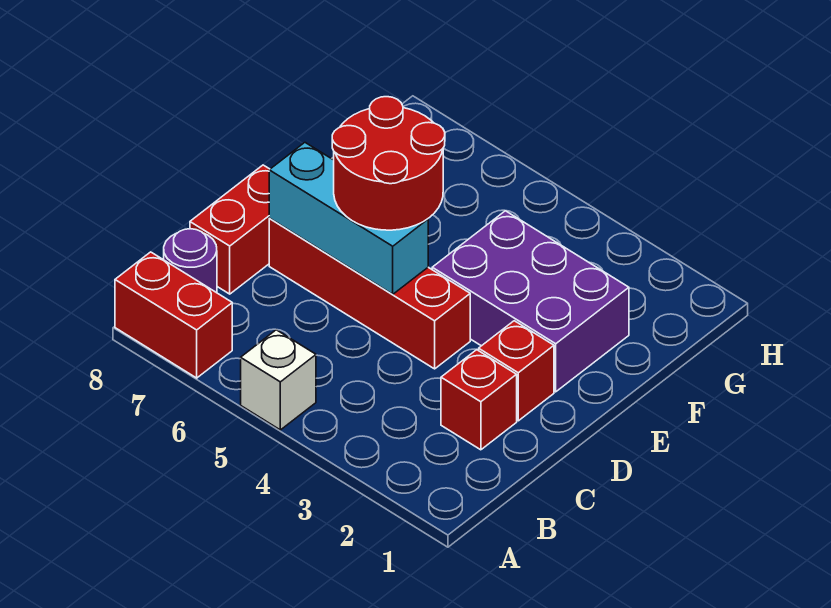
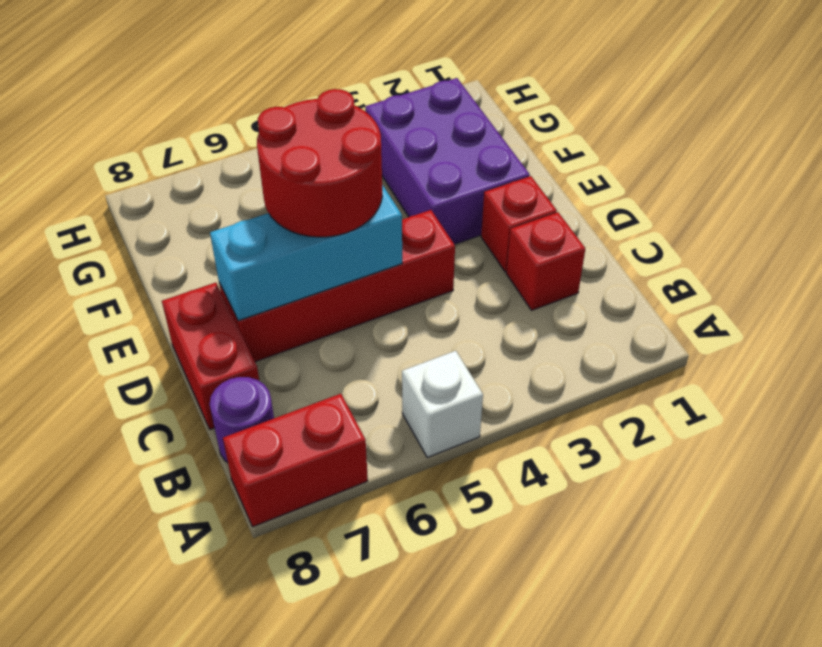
purple 2x3 brick [432,211,629,392] -> purple 2x3 brick turned to [365,78,530,245]

